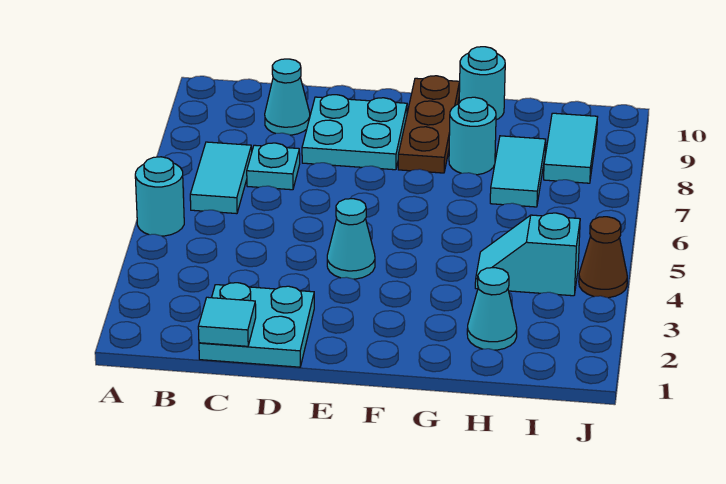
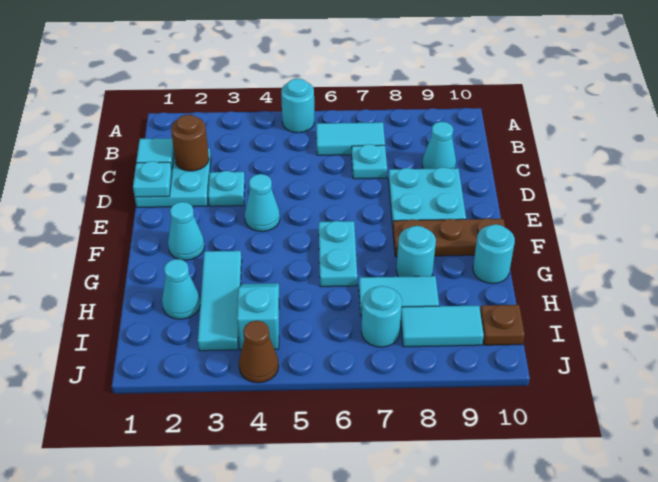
none -> brown 1x1 round brick [171,115,209,171]
none -> cyan 1x1 plate [133,161,172,197]
none -> cyan 1x1 plate [208,171,245,206]
none -> cyan 1x1 cone [168,202,205,260]
none -> cyan 1x2 plate [319,221,357,287]
none -> cyan 1x3 tile [198,251,242,351]
none -> cyan 1x1 round brick [361,286,402,347]
none -> brown 1x1 plate [480,305,525,345]

